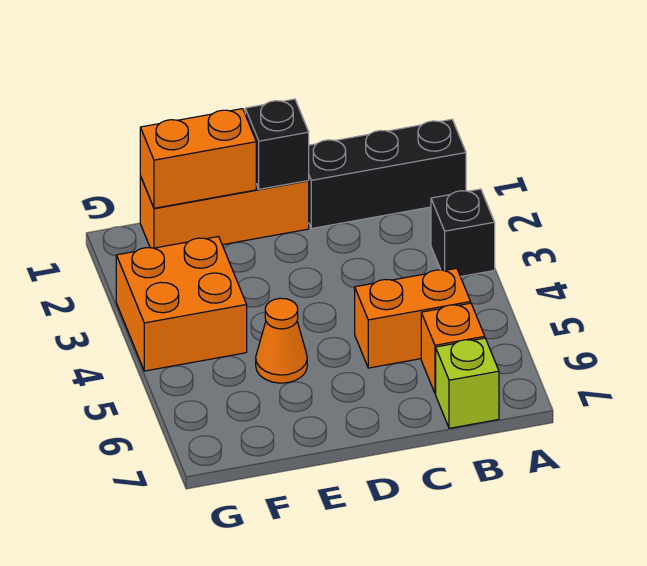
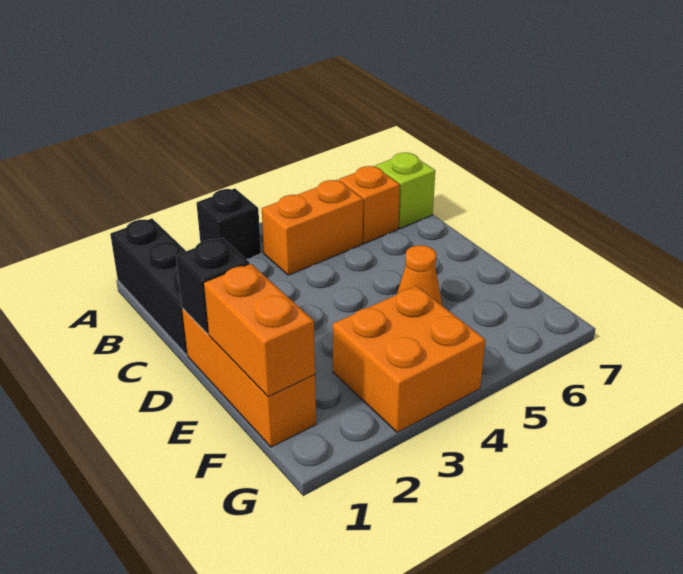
orange 1x2 brick [355,268,471,368] -> orange 1x2 brick turned to [262,180,363,275]

